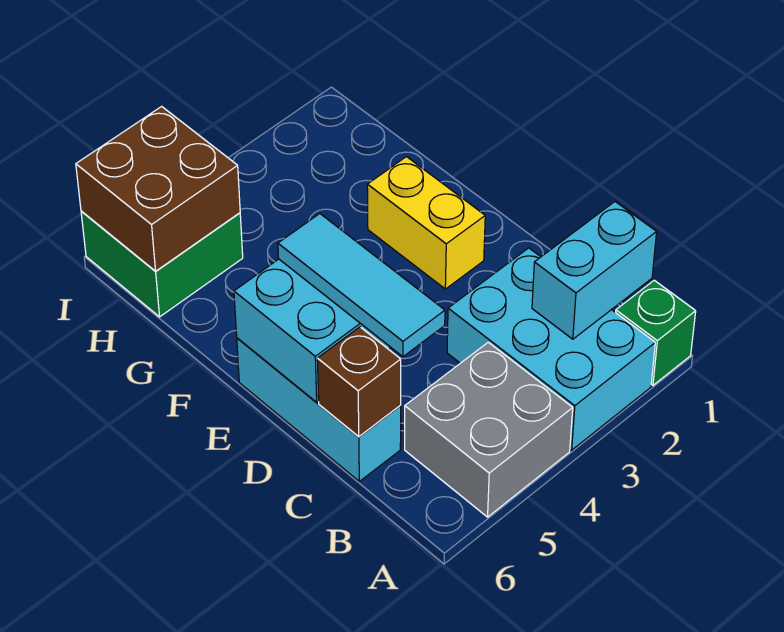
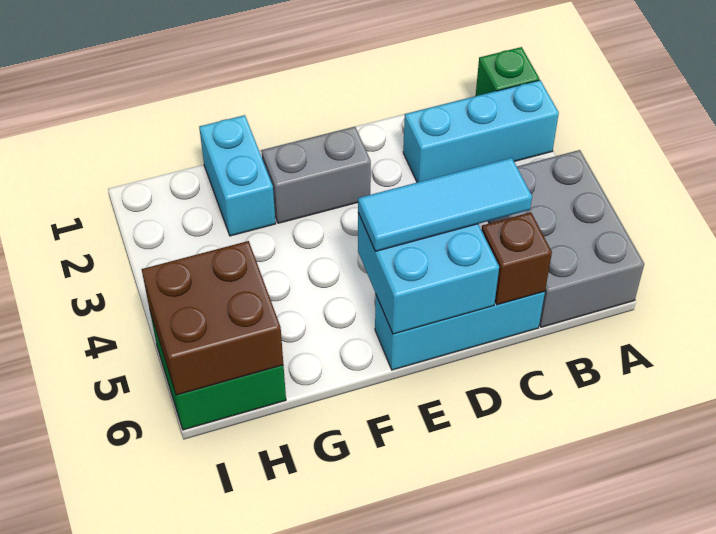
cyan 2x3 brick [447,248,655,450] -> cyan 1x3 brick [403,80,559,182]
grey 2x2 brick [405,342,573,517] -> grey 2x3 brick [488,150,644,327]
cyan 1x2 brick [532,202,657,339] -> cyan 1x2 brick moved to [199,115,276,236]
yellow 1x2 brick [367,157,485,289] -> grey 1x2 brick [261,127,371,223]

